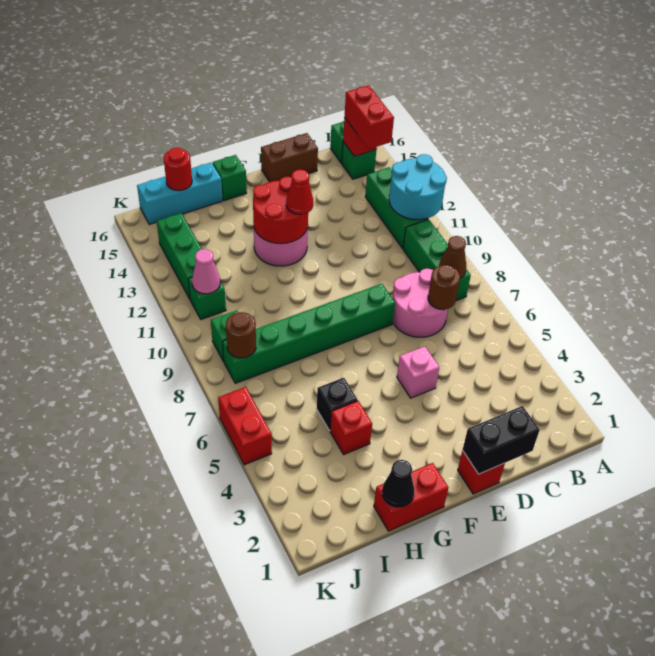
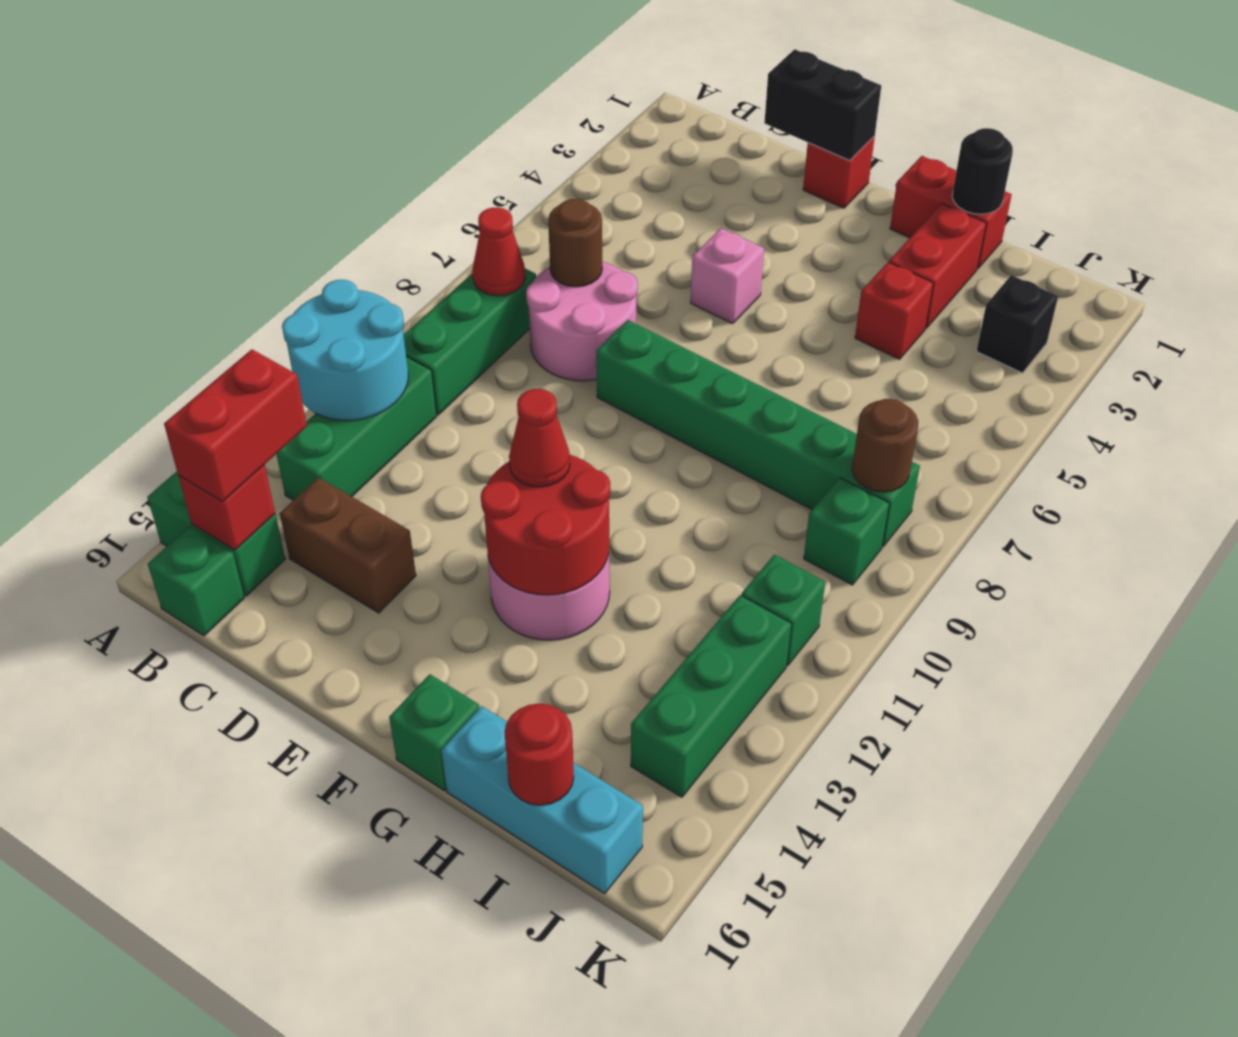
brown 1x1 cone [439,236,466,278] -> red 1x1 cone [472,207,525,296]
green 1x1 brick [342,142,376,179] -> green 1x2 brick [147,471,285,596]
brown 1x2 brick [261,133,318,182] -> brown 1x2 brick moved to [280,477,416,613]
black 1x1 cone [382,460,414,507] -> black 1x1 round brick [952,128,1013,214]
black 1x1 brick [316,378,358,431] -> black 1x1 brick moved to [976,275,1058,373]
pink 1x1 cone [192,249,220,294] -> none
red 1x2 brick [218,387,272,465] -> red 1x2 brick moved to [889,204,986,328]

